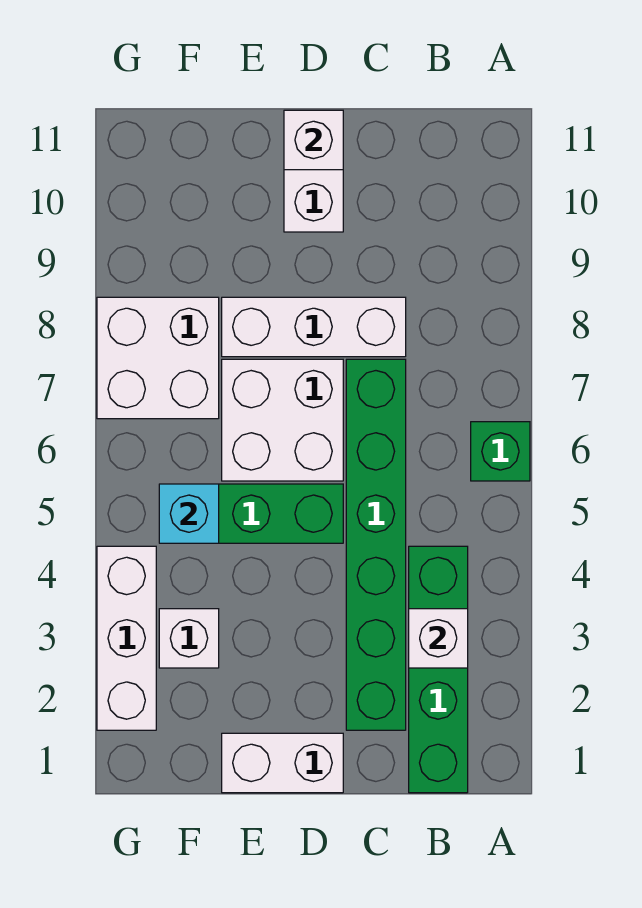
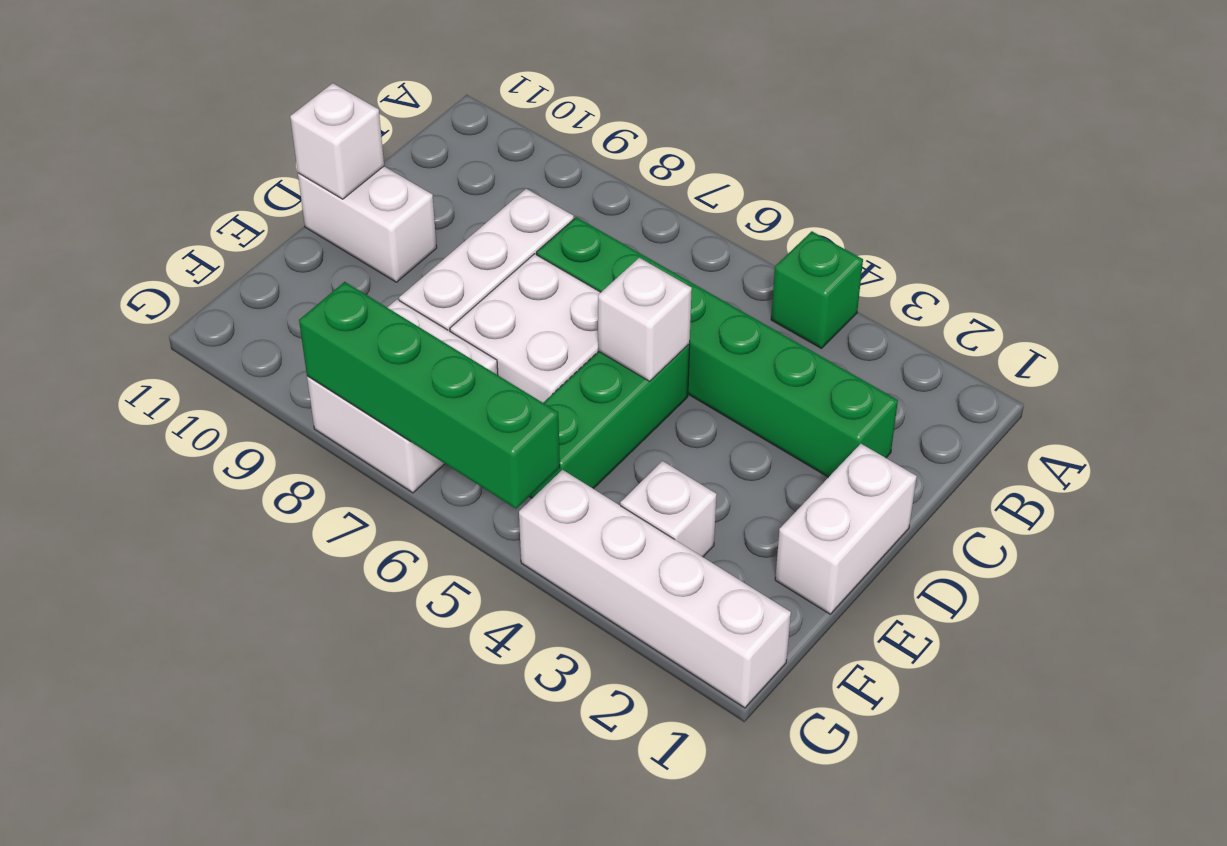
green 1x1 brick [471,422,530,481] -> green 1x1 brick moved to [771,231,863,348]
green 1x4 brick [409,546,468,793] -> green 1x4 brick moved to [299,282,560,509]
white 1x1 brick [409,609,468,668] -> white 1x1 brick moved to [598,258,692,381]
cyan 1x1 brick [159,484,219,543] -> none
white 1x3 brick [97,546,156,730] -> white 1x4 brick [519,470,791,708]

